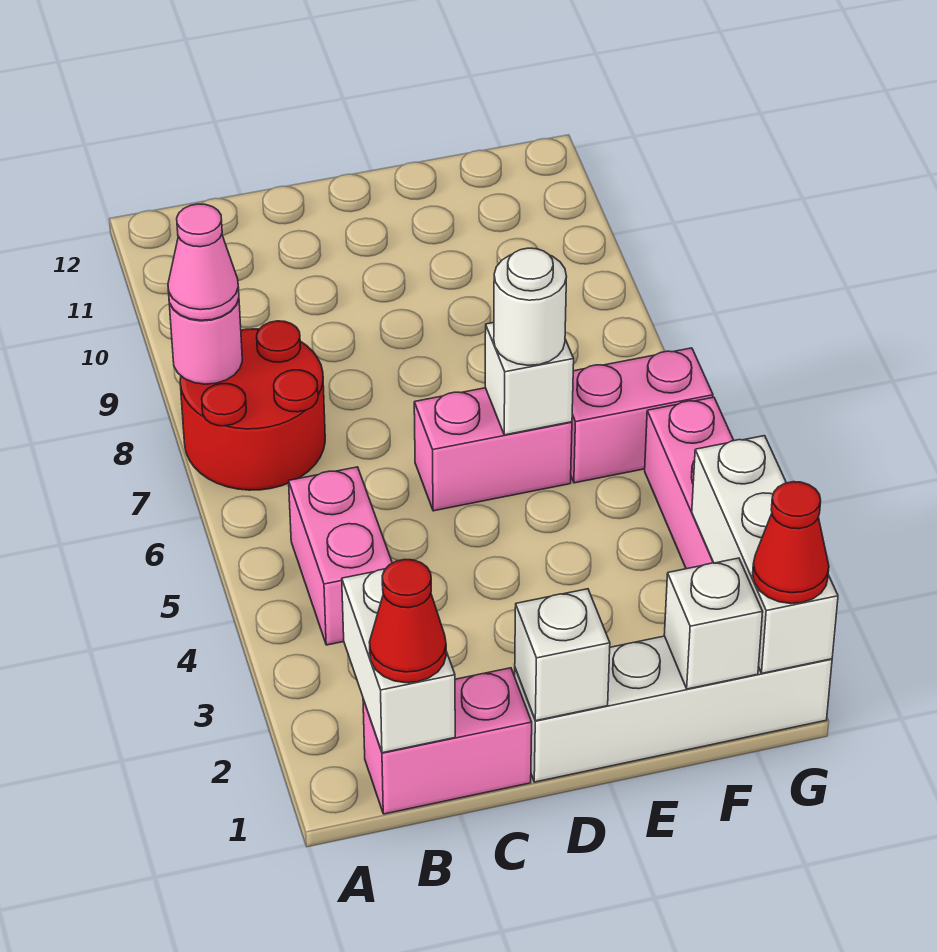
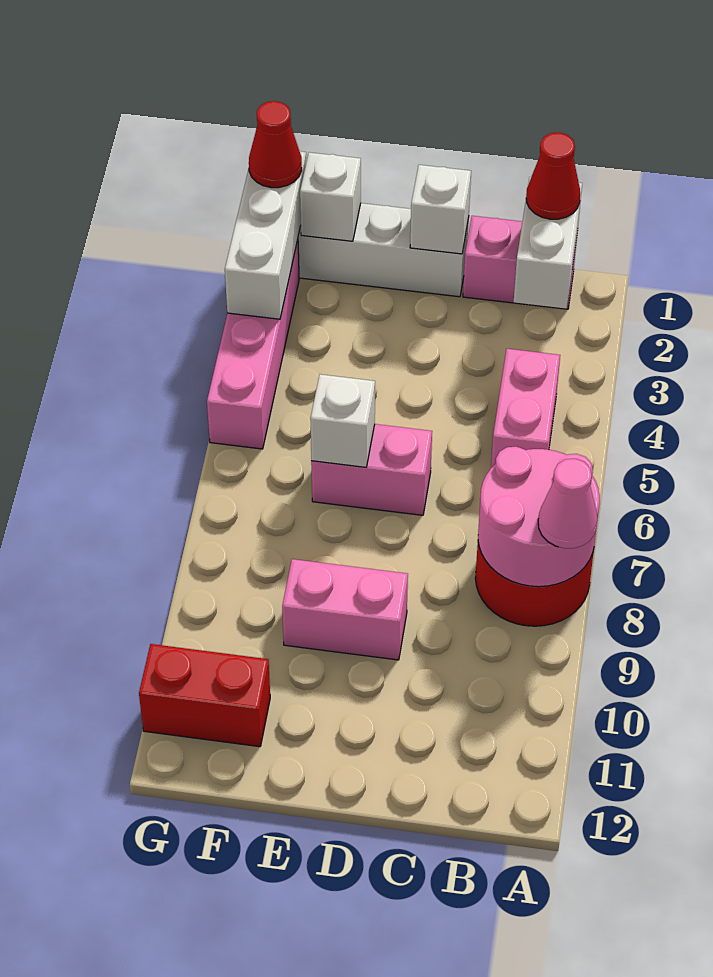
pink 1x1 round brick [169,299,242,384] -> pink 2x2 round brick [478,446,600,587]
white 1x1 round brick [494,248,567,365] -> none
pink 1x2 brick [571,348,713,483] -> pink 1x2 brick moved to [282,559,408,660]
none -> red 1x2 brick [139,644,270,747]

